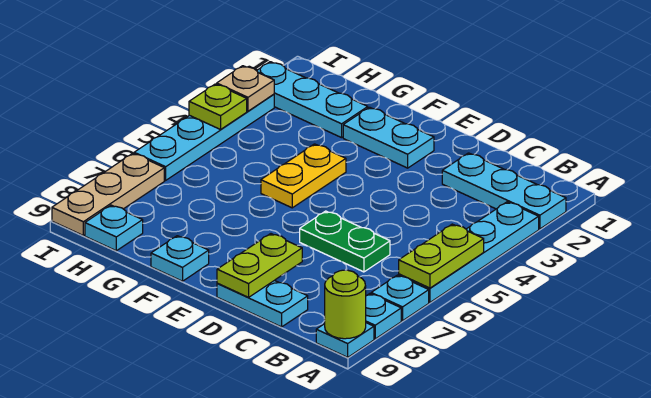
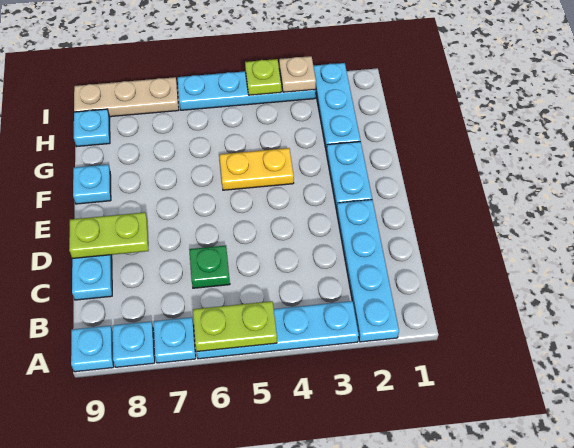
cyan 1x3 plate [442,153,566,229] -> cyan 1x4 plate [337,200,399,342]
lime 1x1 round brick [325,270,366,339] -> none
green 1x2 plate [300,211,390,272] -> green 1x1 plate [189,246,230,288]

